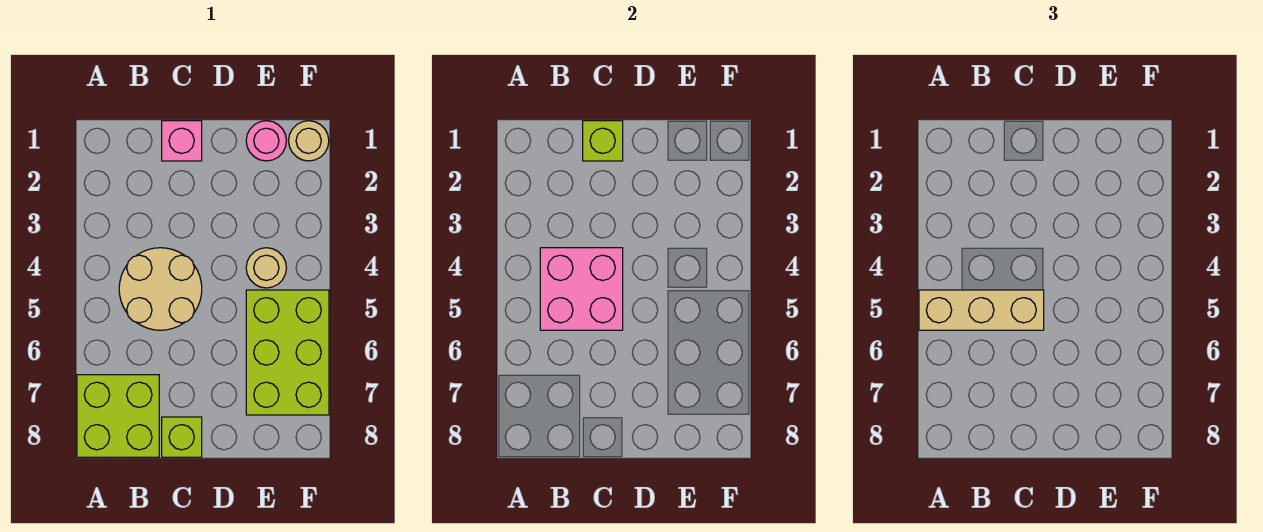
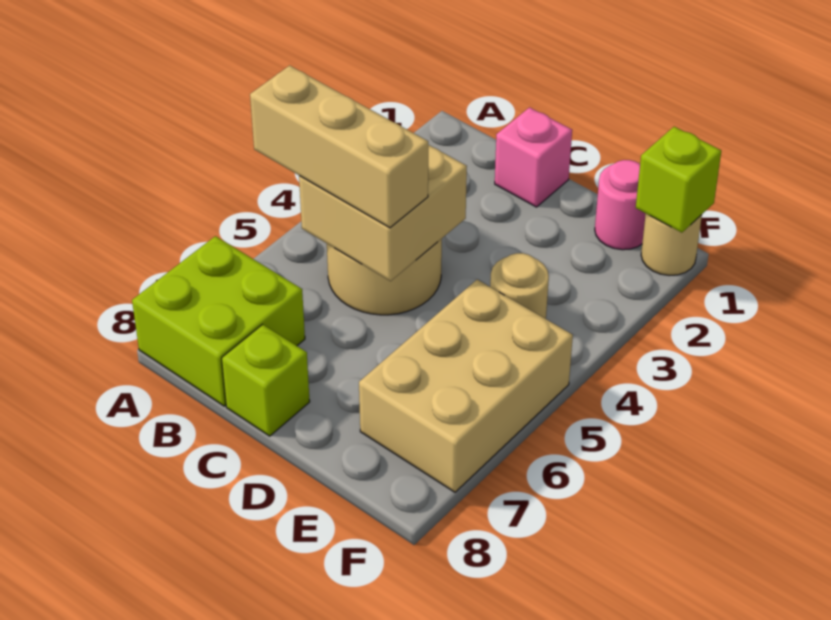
pink 2x2 brick [540,248,623,330] -> tan 2x2 brick [299,145,467,281]
lime 1x1 brick [583,121,623,161] -> lime 1x1 brick moved to [636,127,721,233]
lime 2x3 brick [246,290,329,415] -> tan 2x3 brick [359,280,573,492]

